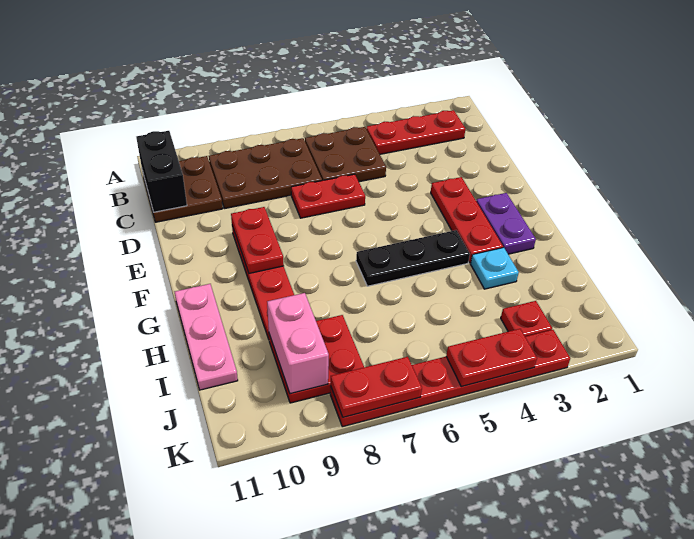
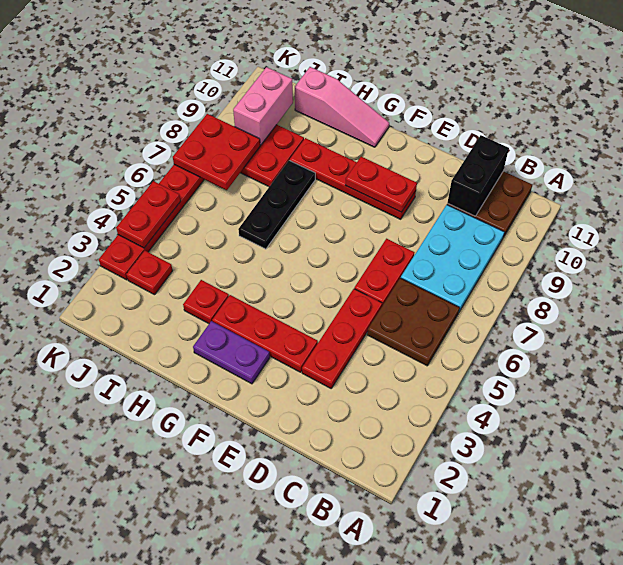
red 1x3 plate [366,110,466,154] -> red 1x3 plate moved to [302,289,382,388]
brown 2x3 plate [209,138,322,208] -> cyan 2x3 plate [401,205,504,312]
black 1x2 brick [136,131,187,212] -> black 1x2 brick turned to [447,135,509,216]
black 1x3 plate [356,230,470,286] -> black 1x3 plate moved to [238,160,315,249]
pink 1x3 plate [175,284,238,390] -> pink 1x3 slope [295,67,389,147]
cyan 1x1 plate [471,248,519,289] -> red 1x1 plate [183,280,229,324]
pink 1x2 brick [267,293,329,394] -> pink 1x2 brick turned to [233,67,293,145]
red 1x2 plate [331,357,422,417] -> red 2x2 plate [173,114,260,190]

